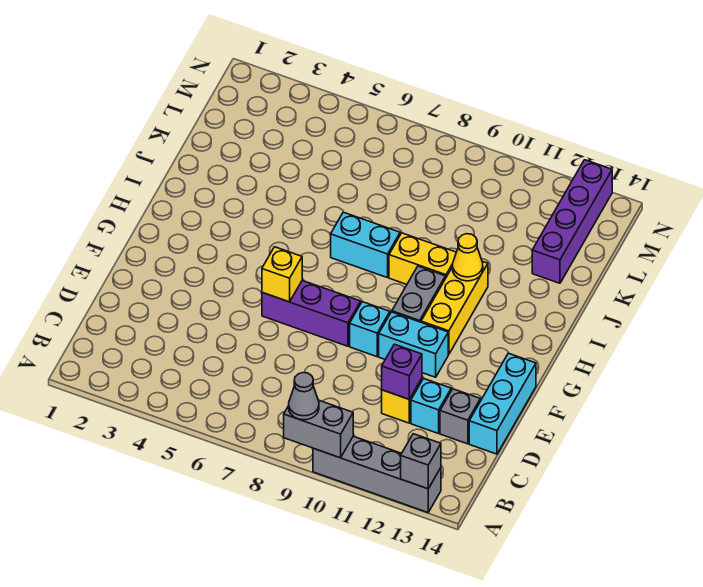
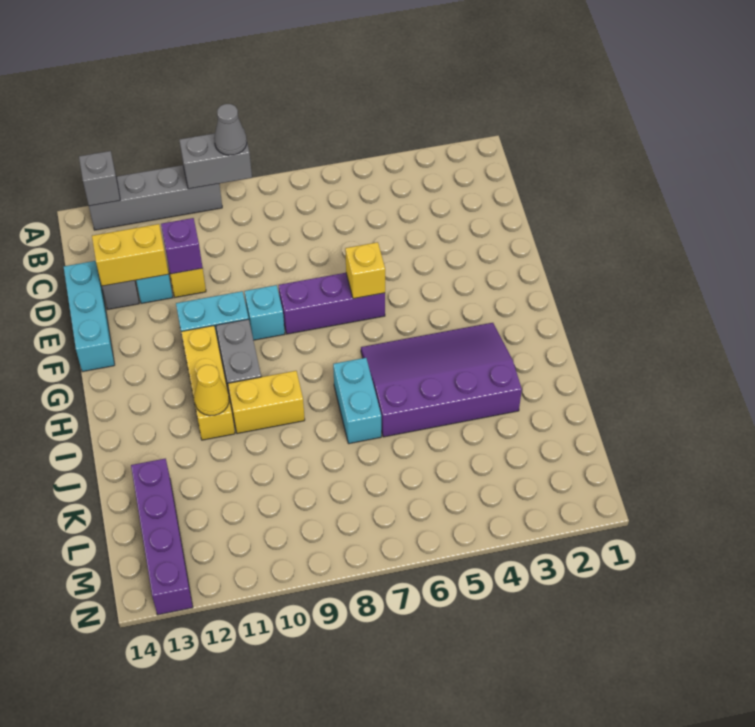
none -> yellow 1x2 brick [92,224,168,286]
none -> purple 3x4 slope [361,323,522,437]
cyan 1x2 brick [331,212,400,278] -> cyan 1x2 brick turned to [333,358,381,444]

